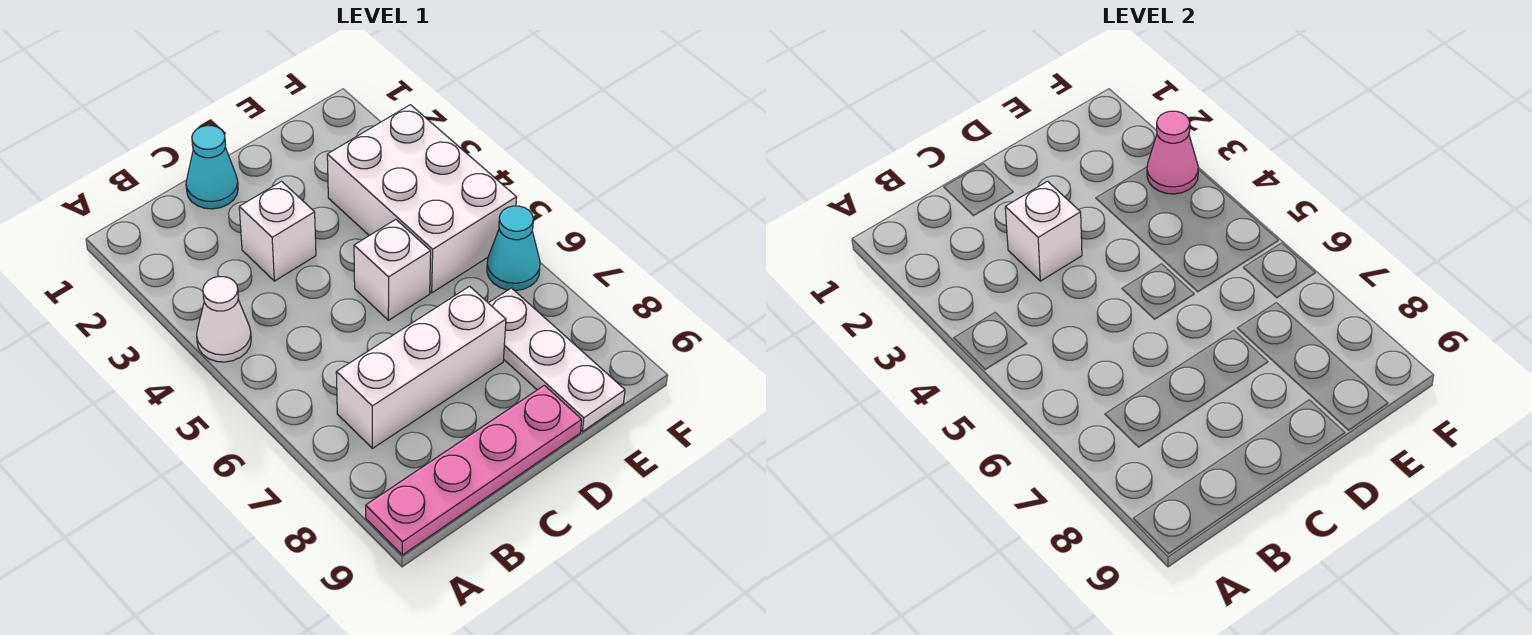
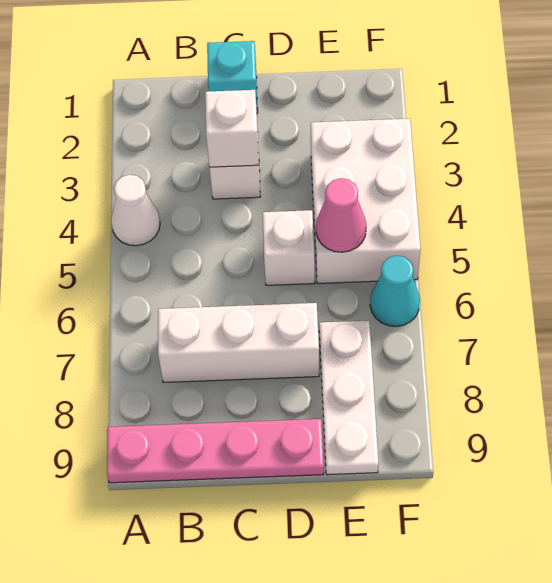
cyan 1x1 cone [186,126,238,209] -> cyan 1x1 brick [207,41,258,113]
pink 1x1 cone [1147,111,1198,194] -> pink 1x1 cone moved to [316,178,366,252]

